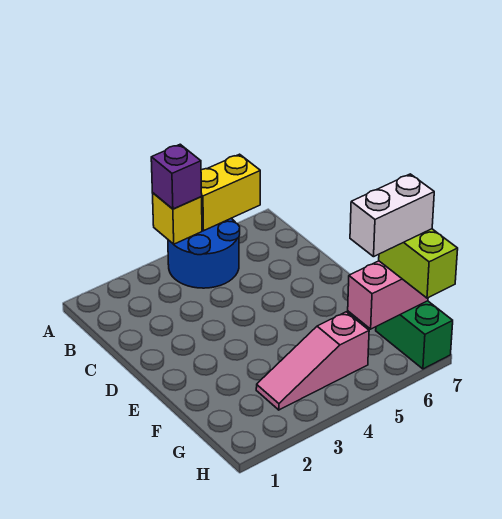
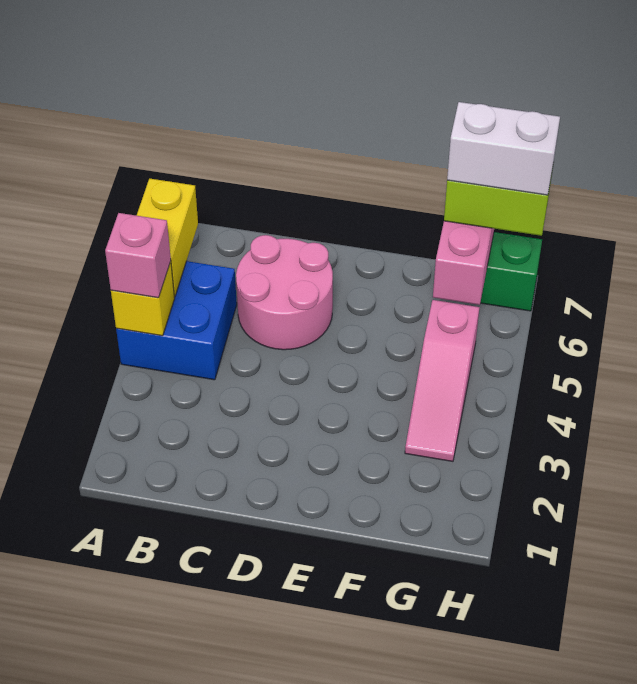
blue 2x2 round brick [168,219,240,288] -> blue 2x2 brick [116,261,237,380]
purple 1x1 brick [151,144,202,209] -> pink 1x1 brick [105,213,171,298]
none -> pink 2x2 round brick [236,235,333,350]
white 1x2 brick [350,174,434,257] -> white 1x2 brick turned to [447,102,560,195]

